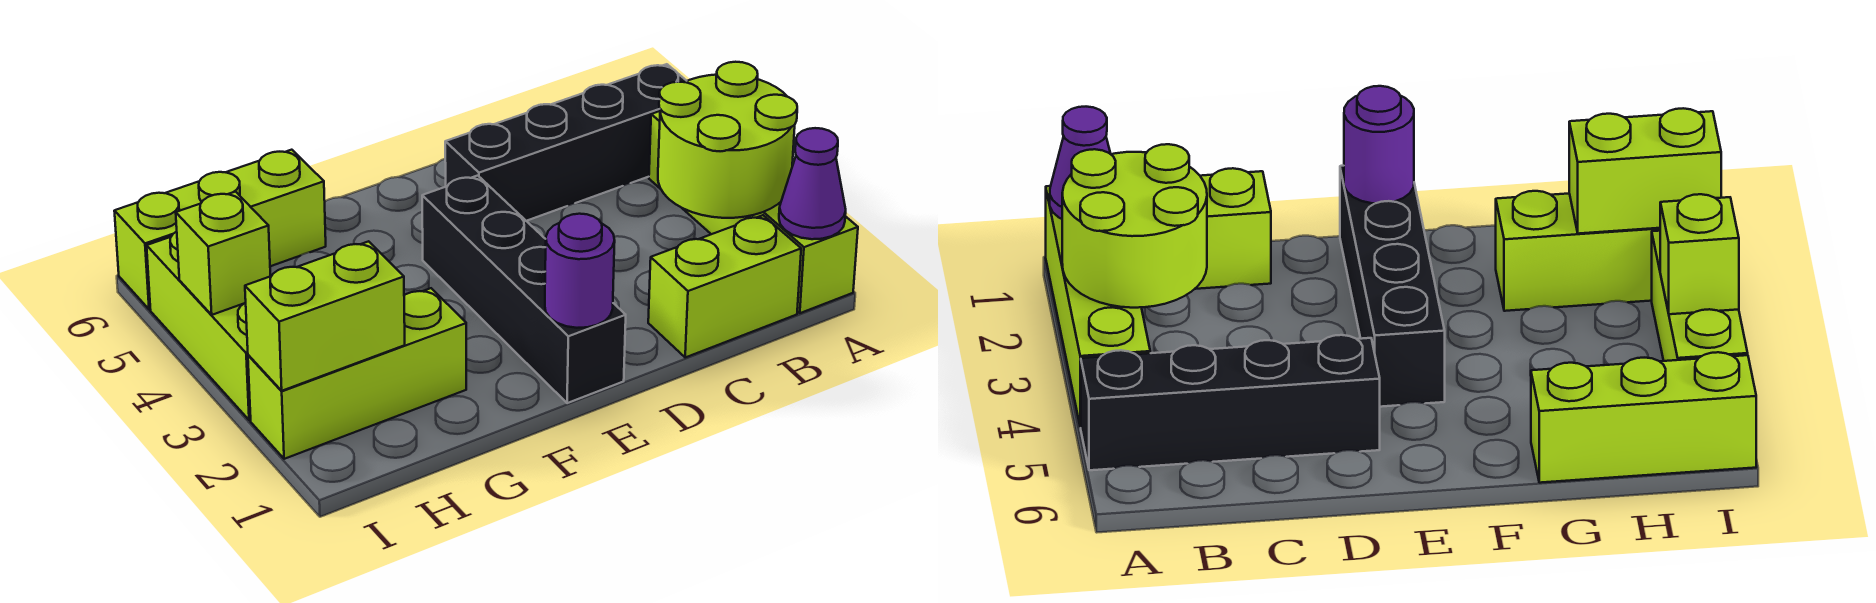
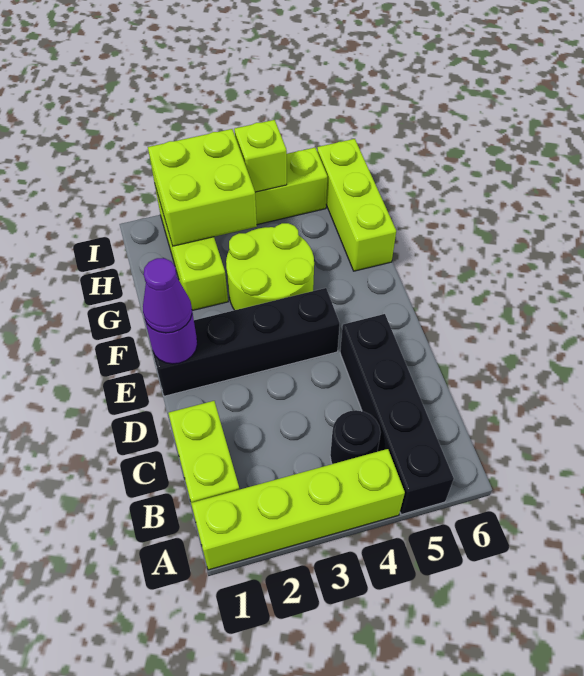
purple 1x1 cone [779,128,846,239] -> purple 1x1 cone moved to [143,258,192,333]
lime 2x2 round brick [658,62,797,218] -> lime 2x2 round brick moved to [226,223,314,310]
none -> black 1x1 round brick [330,410,381,464]
lime 1x2 brick [245,241,405,391] -> lime 2x2 brick [148,129,257,246]

